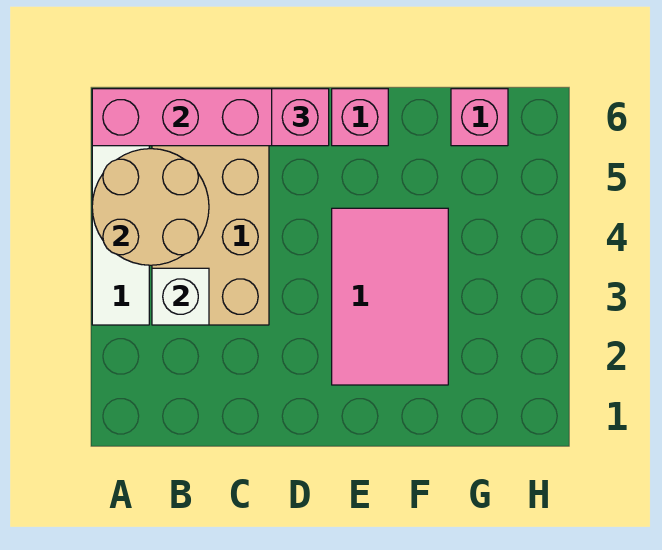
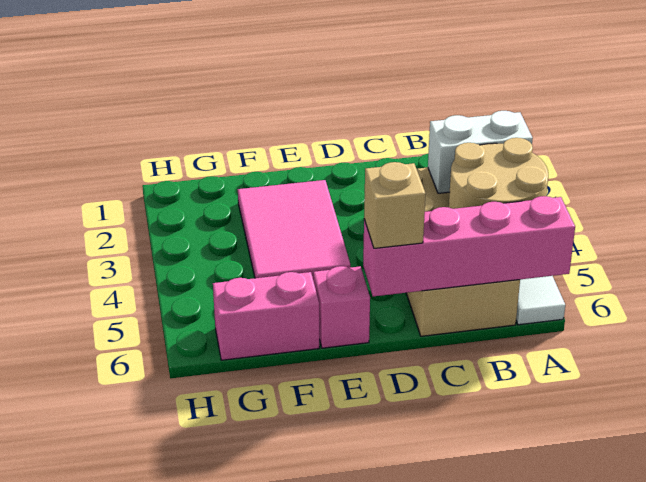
white 1x1 brick [152,268,209,325] -> white 1x2 brick [428,111,533,193]
pink 1x1 brick [272,89,329,146] -> tan 1x1 brick [364,162,426,248]
pink 1x1 brick [451,89,508,146] -> pink 1x2 brick [213,272,319,360]

